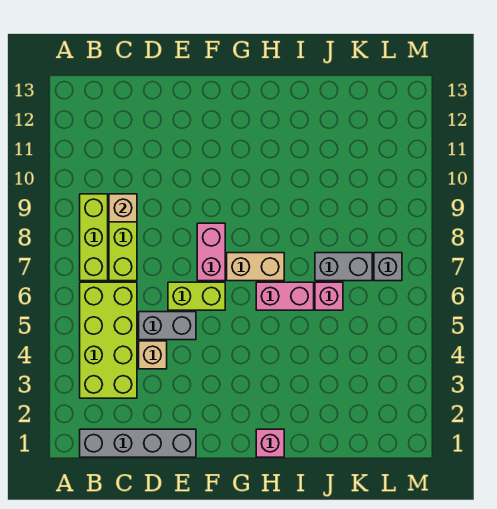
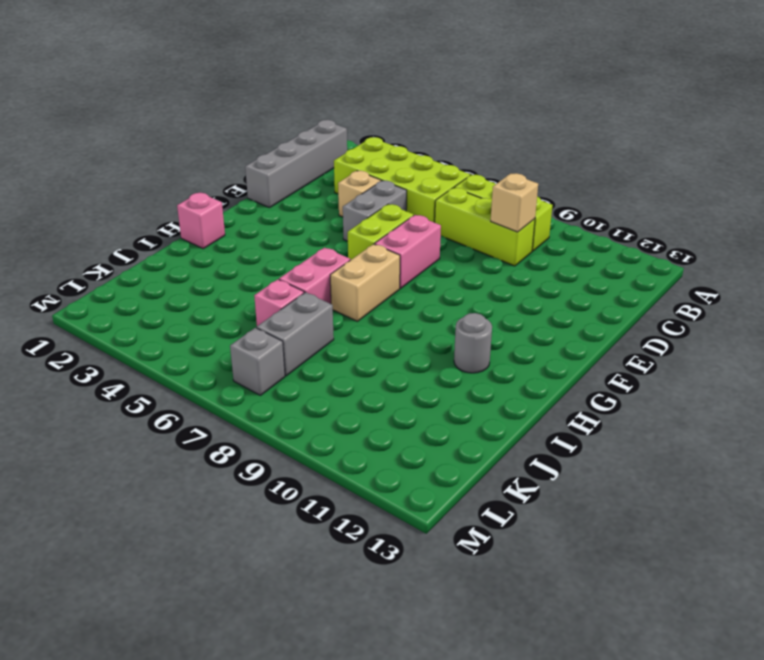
pink 1x2 brick [197,223,225,281] -> pink 1x2 brick turned to [375,215,441,288]
none -> grey 1x1 round brick [454,313,492,373]

